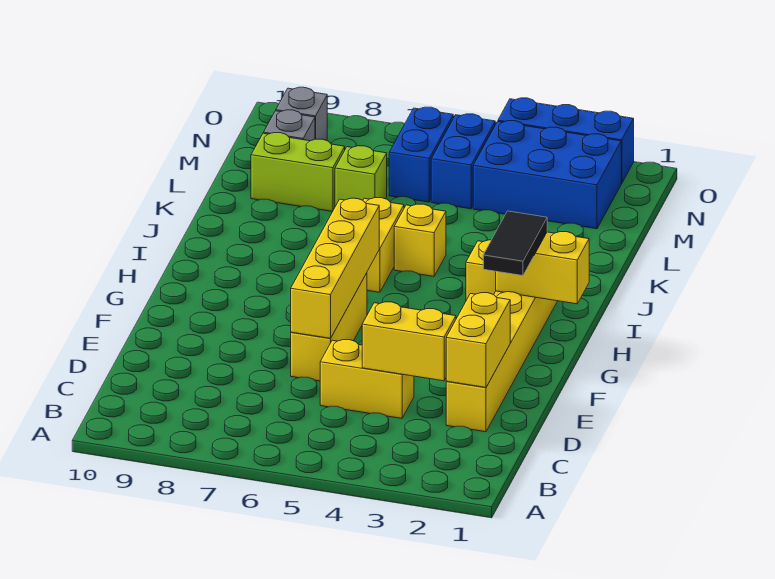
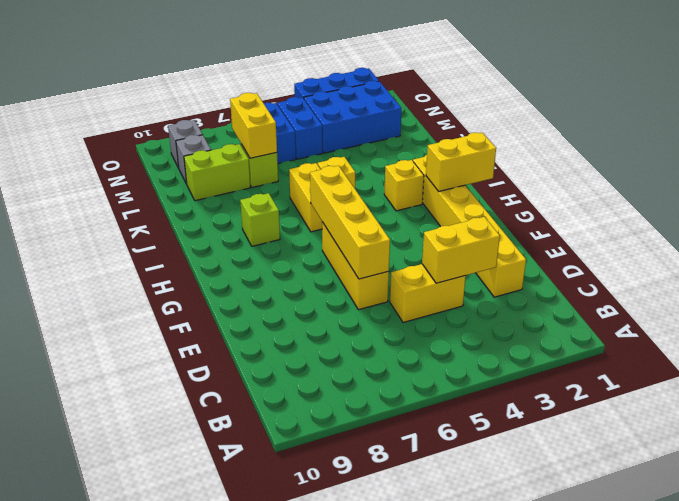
yellow 1x2 brick [446,293,510,387] -> yellow 1x2 brick moved to [230,93,277,158]
black 1x2 tile [483,211,547,276] -> none
none -> lime 1x1 brick [240,193,280,246]

